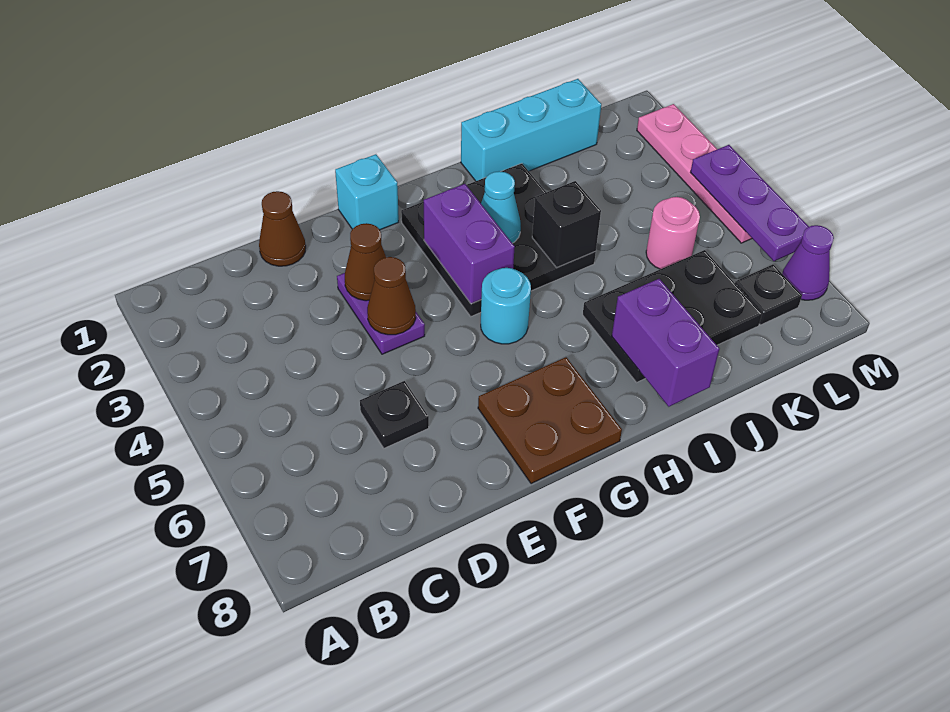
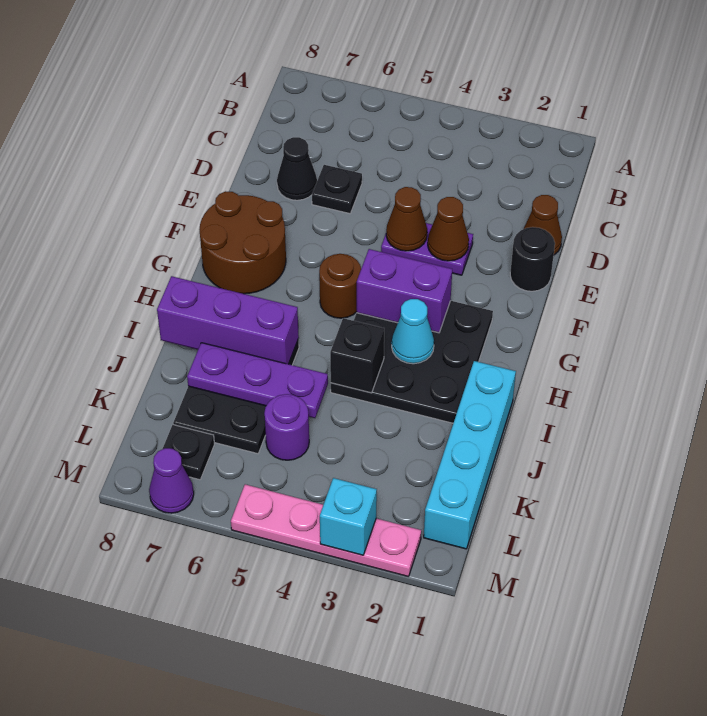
none -> black 1x1 cone [277,137,317,200]
none -> black 1x1 round brick [510,227,555,291]
cyan 1x1 brick [335,154,399,230] -> cyan 1x1 brick moved to [320,478,377,555]
brown 2x2 plate [478,357,622,484] -> brown 2x2 round brick [199,191,286,294]
cyan 1x1 round brick [481,268,531,344] -> brown 1x1 round brick [319,254,361,318]
cyan 1x3 brick [461,79,601,181] -> cyan 1x4 brick [424,361,516,549]
purple 1x2 brick [612,279,719,407] -> purple 1x3 brick [157,276,299,364]
pink 1x1 round brick [646,197,700,269] -> purple 1x1 round brick [264,394,309,460]
purple 1x3 plate [690,145,809,261] -> purple 1x3 plate moved to [187,343,328,418]

